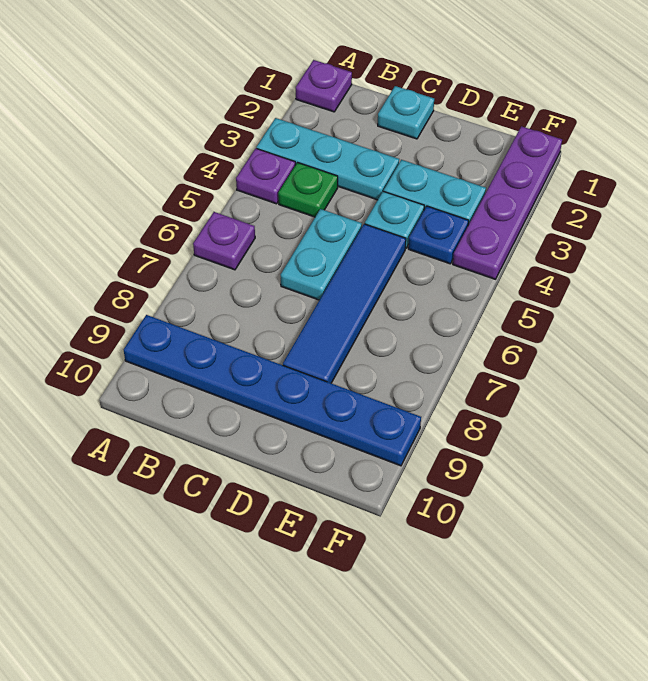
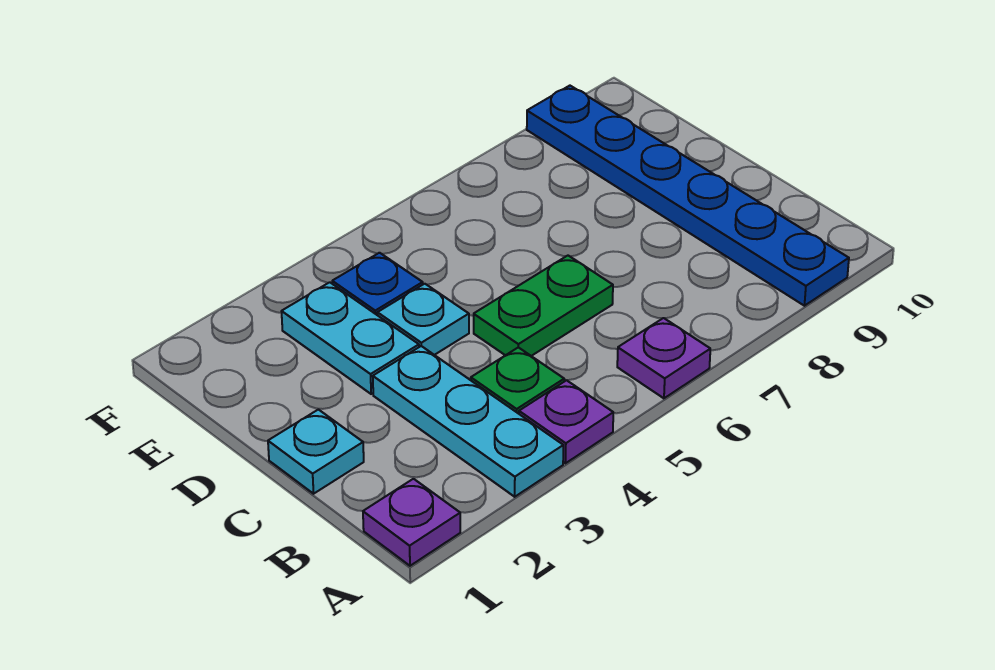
cyan 1x2 plate [281,209,362,300] -> green 1x2 plate [474,256,613,356]
blue 1x4 tile [283,224,406,383] -> none
purple 1x4 plate [453,126,562,279] -> none

